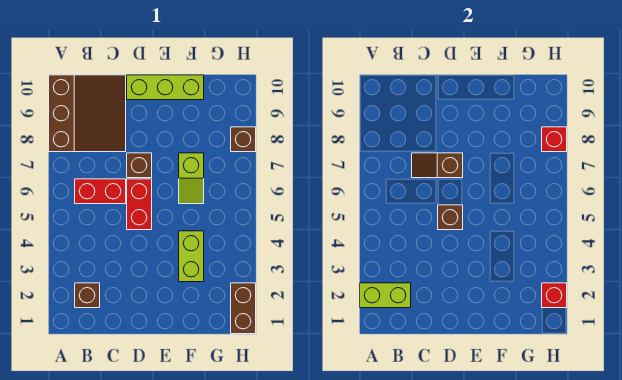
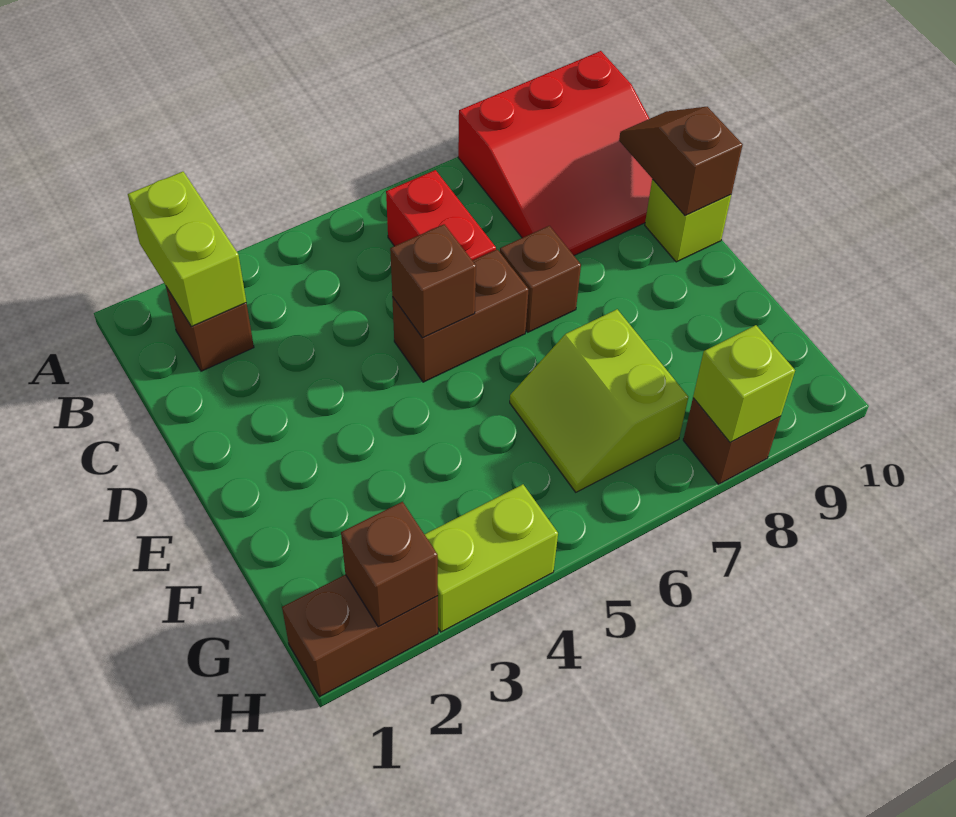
brown 3x3 slope [49,75,126,152] -> red 3x3 slope [458,51,652,255]
brown 1x2 slope [412,153,463,178] -> brown 1x2 slope moved to [619,107,743,216]
red 1x2 brick [127,179,152,230] -> brown 1x2 brick [392,249,529,382]
lime 1x3 brick [127,75,204,100] -> lime 1x1 brick [645,179,731,262]
lime 1x2 brick [179,231,204,282] -> lime 1x2 brick moved to [425,484,558,632]
lime 1x2 slope [179,153,204,204] -> lime 2x2 slope [510,309,688,492]
red 1x1 brick [542,283,567,308] -> brown 1x1 brick [341,502,438,627]
red 1x1 brick [542,127,567,152] -> lime 1x1 brick [693,325,795,443]

